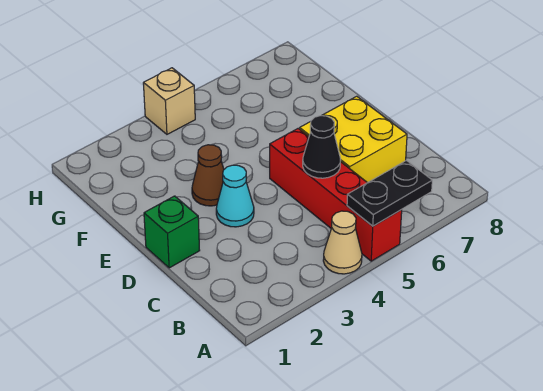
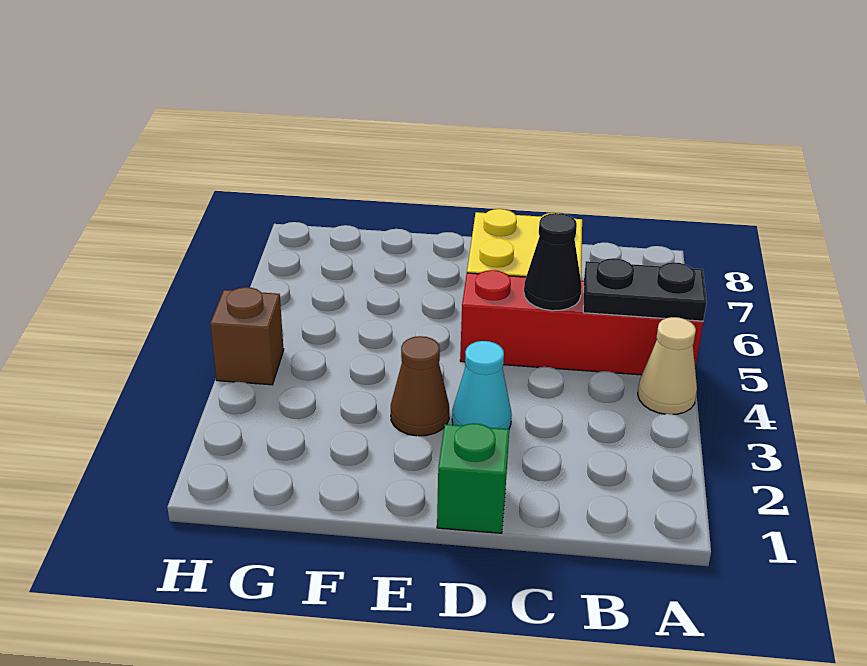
black 1x2 plate [347,160,432,226] -> black 1x2 plate turned to [583,258,707,321]
tan 1x1 brick [143,68,195,134] -> brown 1x1 brick [210,287,284,385]

